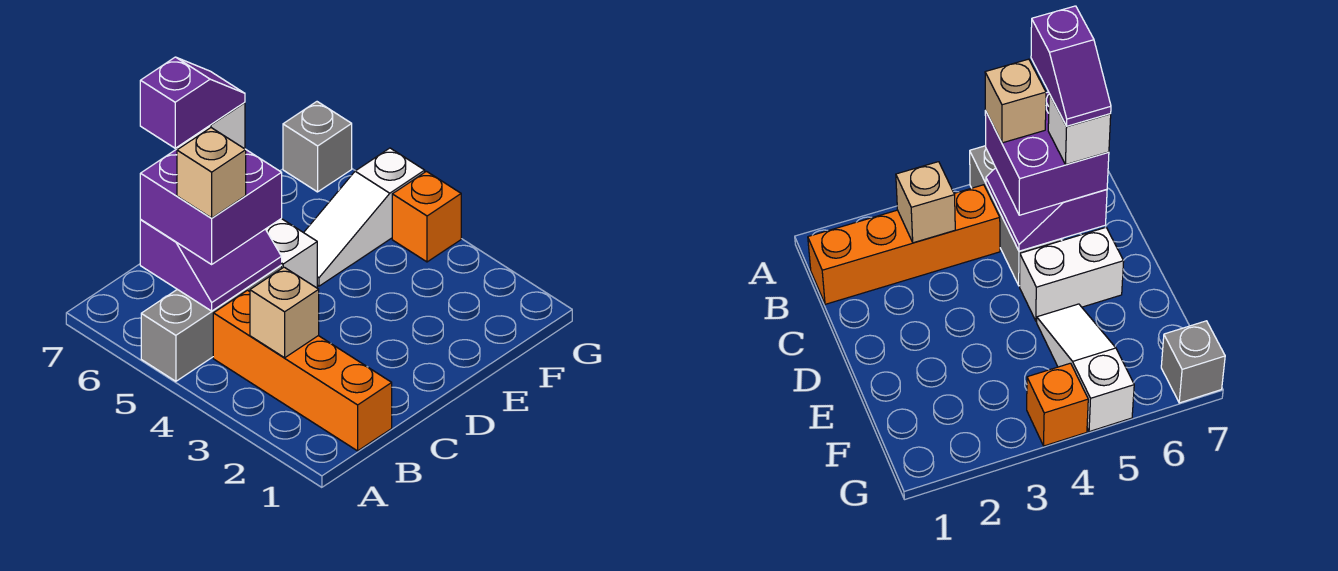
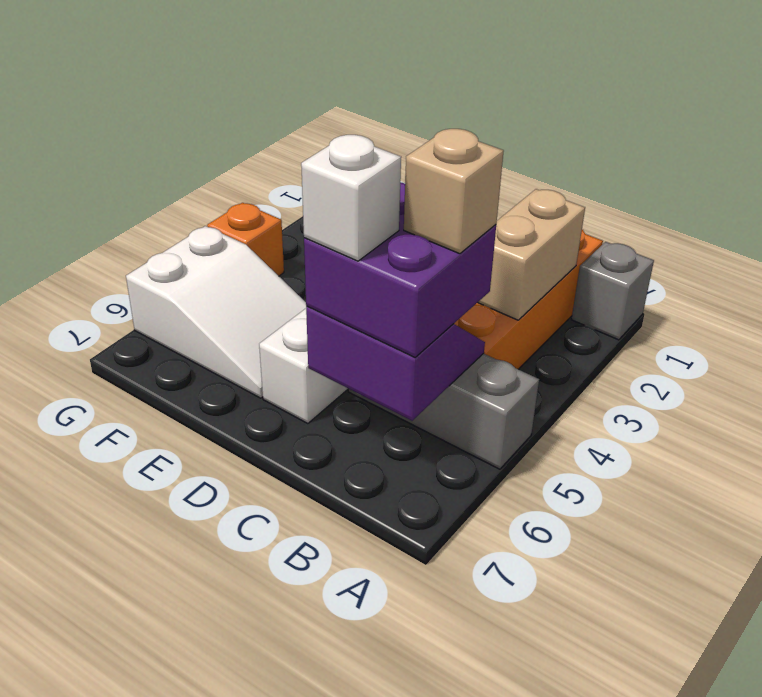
tan 1x1 brick [250,267,319,358] -> tan 1x2 brick [477,189,585,320]
purple 1x2 slope [140,57,245,148] -> none
white 1x3 slope [304,148,425,286] -> white 2x3 slope [126,226,307,398]
grey 1x1 brick [283,102,352,192] -> grey 1x1 brick moved to [571,242,654,340]

